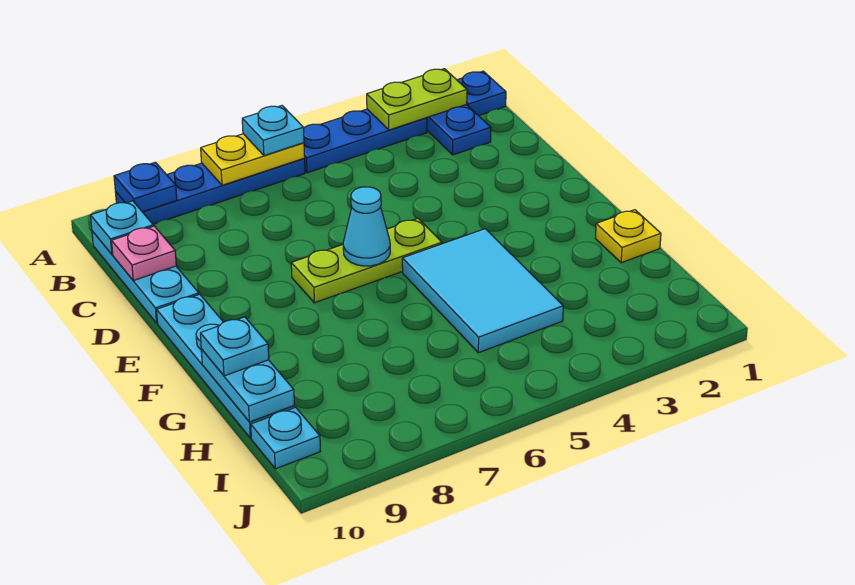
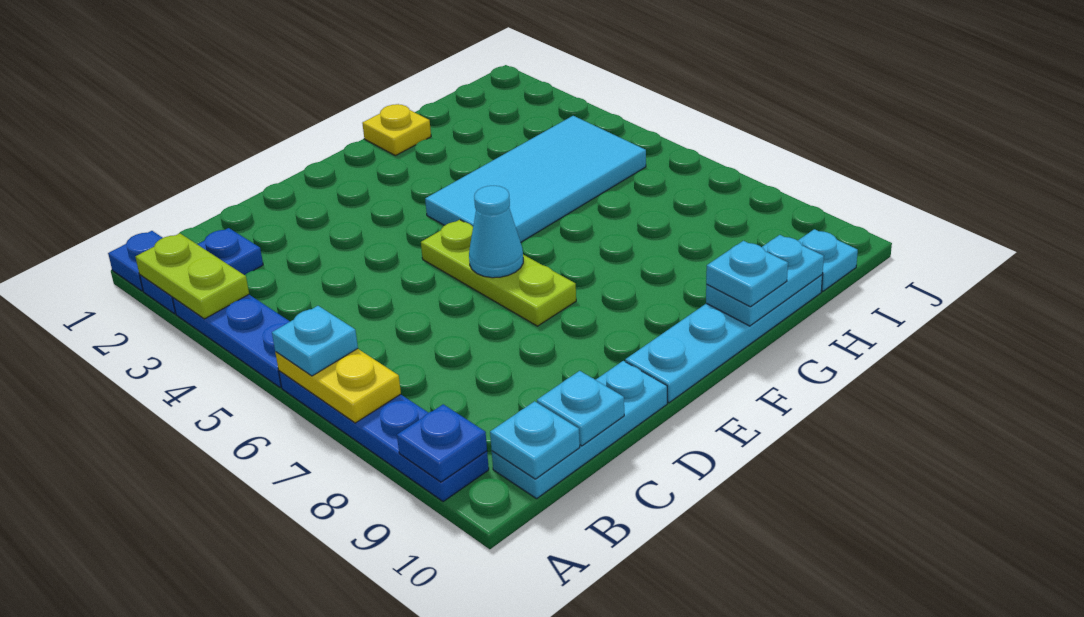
pink 1x1 plate [112,226,176,281] -> cyan 1x1 plate [537,371,624,446]
cyan 2x3 tile [402,229,563,353] -> cyan 2x4 tile [425,116,646,242]

